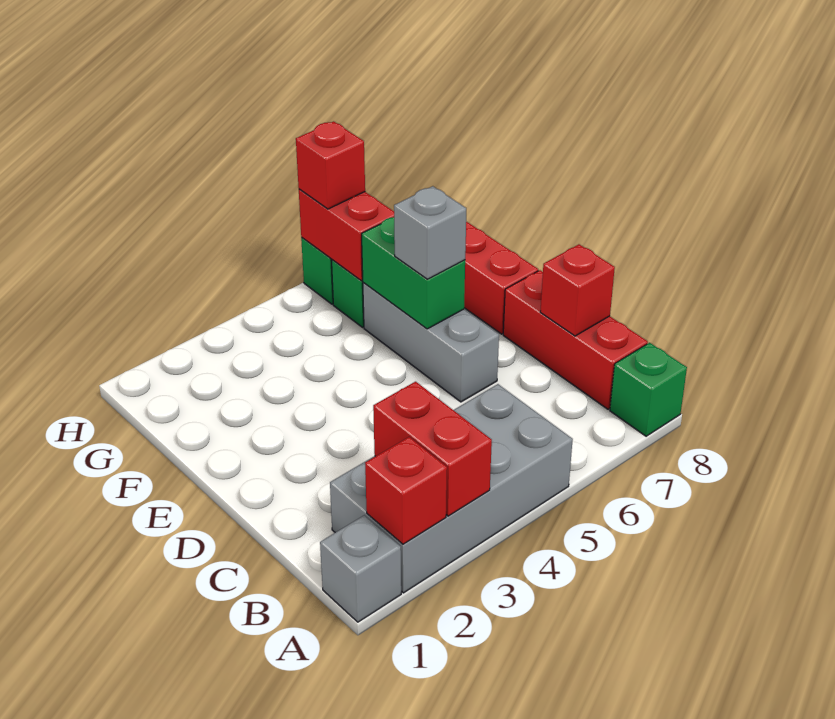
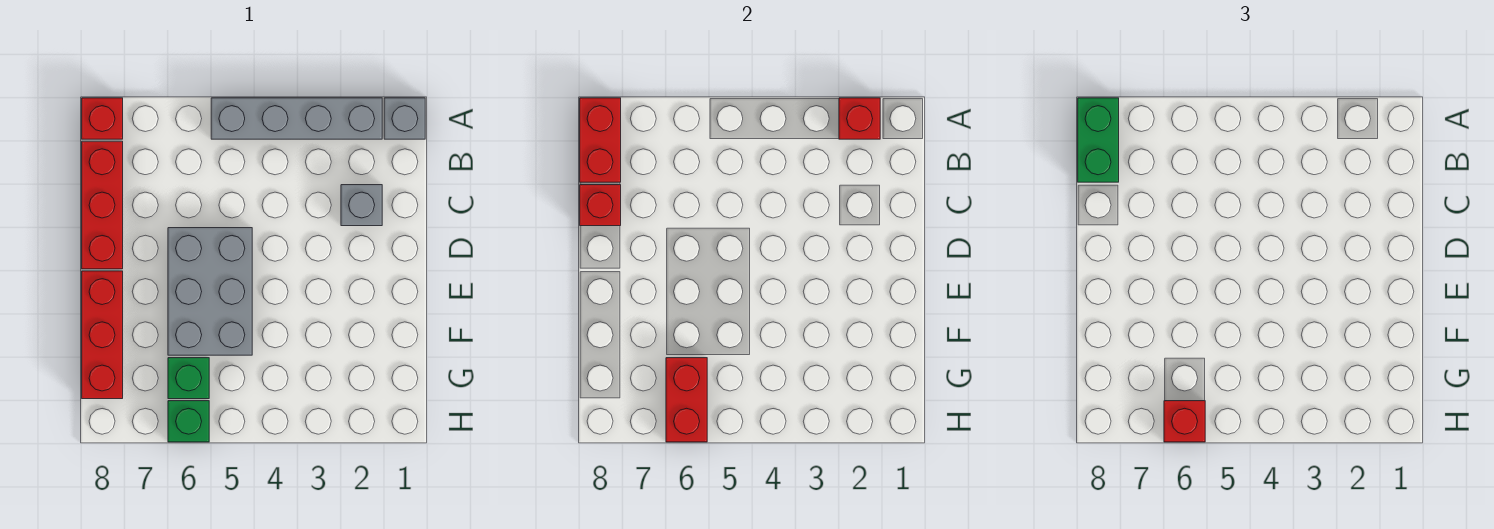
grey 2x4 brick [330,384,573,593] -> grey 1x4 brick [211,98,382,139]
red 1x2 brick [373,382,492,516] -> red 1x2 brick moved to [580,98,621,182]
green 1x1 brick [610,343,687,436] -> red 1x1 brick [82,98,123,139]
grey 1x3 brick [363,283,499,402] -> grey 2x3 brick [168,228,252,355]
green 1x2 brick [362,217,465,329] -> green 1x2 brick moved to [1078,98,1119,182]
grey 1x1 brick [394,186,466,279] -> grey 1x1 brick moved to [341,185,382,226]

